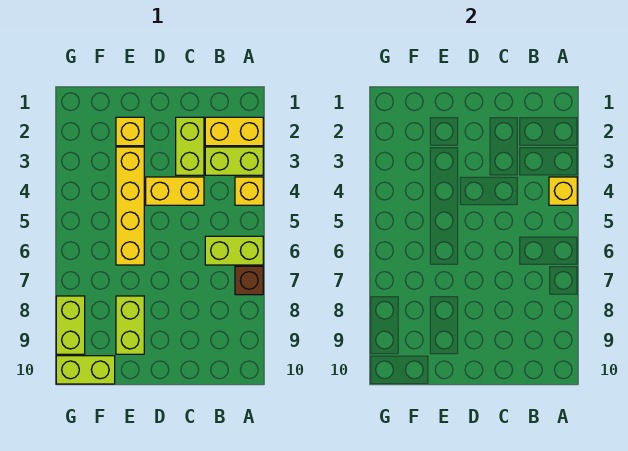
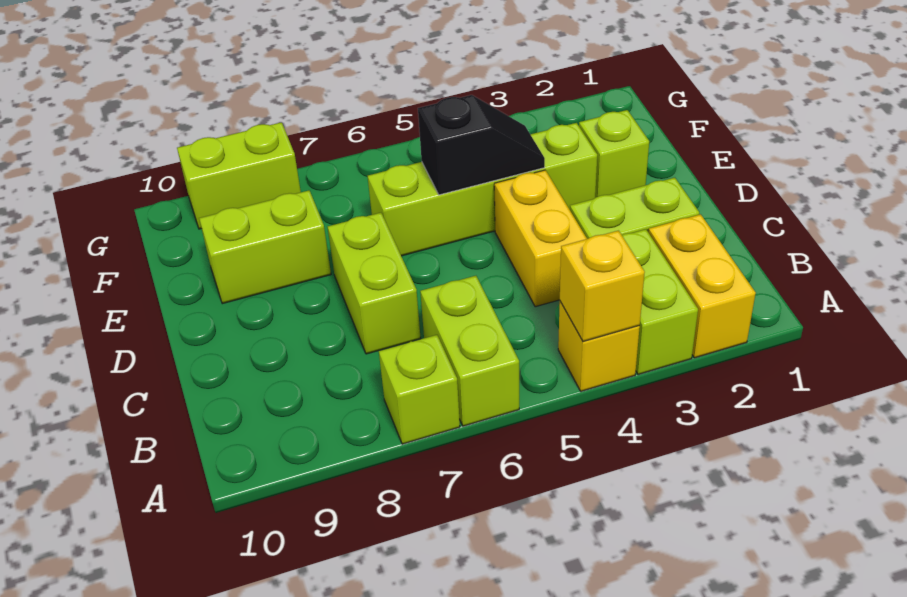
brown 1x1 brick [235,266,263,295] -> lime 1x1 brick [379,335,460,444]
yellow 1x1 brick [116,117,144,146] -> lime 1x1 brick [579,110,649,198]
yellow 1x4 brick [116,147,144,265] -> lime 1x4 brick [368,123,597,256]
none -> black 1x2 slope [418,95,545,195]
lime 1x2 brick [56,356,115,384] -> lime 1x2 brick moved to [328,213,421,354]

